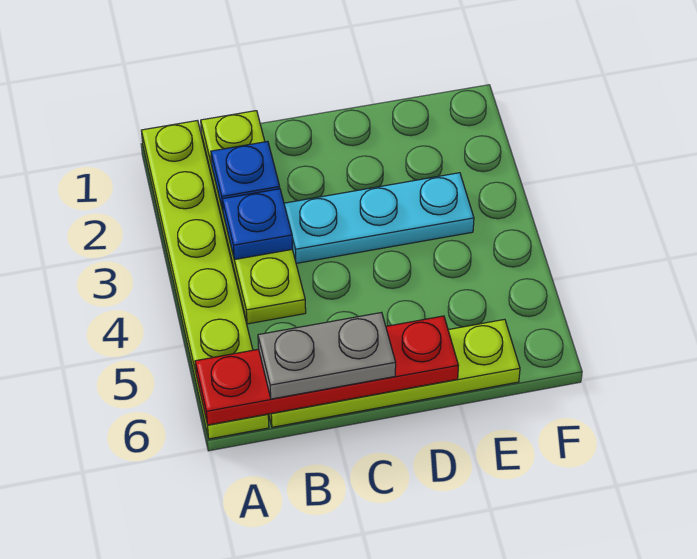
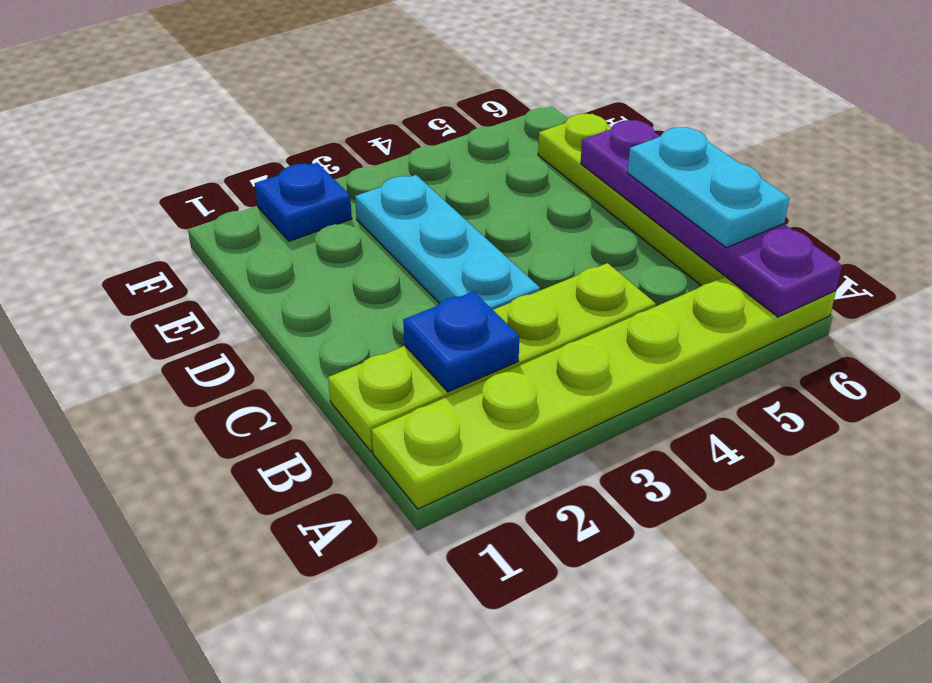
red 1x4 plate [195,316,458,425] -> purple 1x4 plate [581,120,842,317]
blue 1x1 plate [222,189,293,260] -> blue 1x1 plate moved to [255,163,352,241]
grey 1x2 plate [258,312,396,399] -> cyan 1x2 plate [628,127,789,248]

